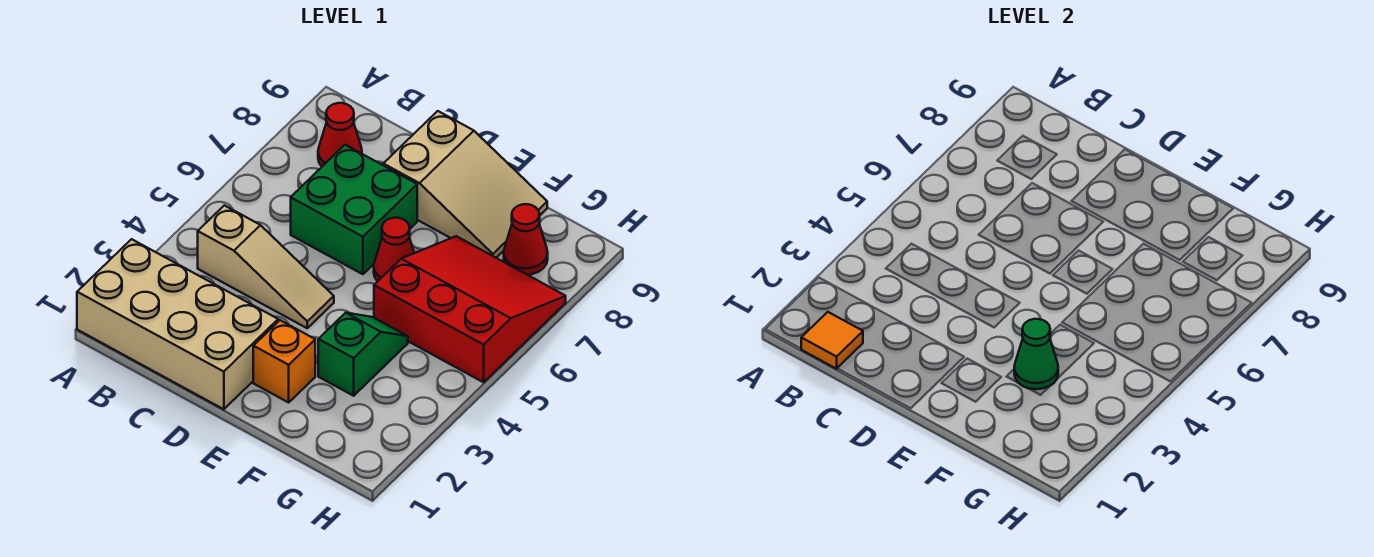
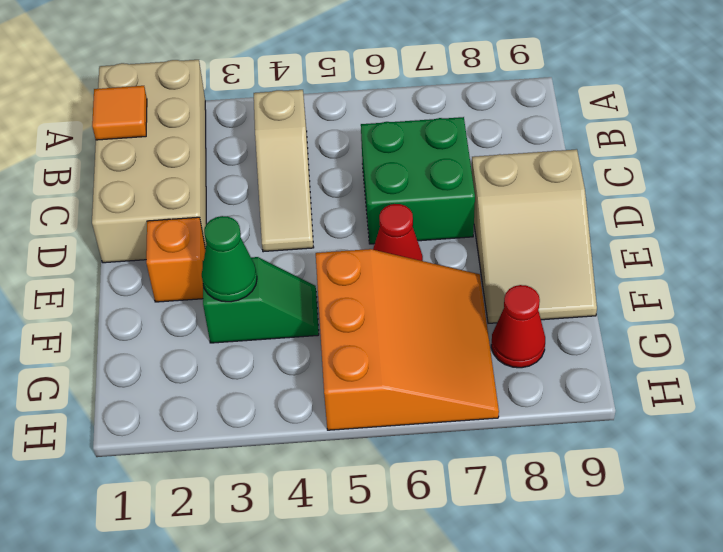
red 1x1 cone [318,103,362,166] -> none
red 3x3 slope [374,236,566,382] -> orange 3x3 slope [316,249,499,430]

